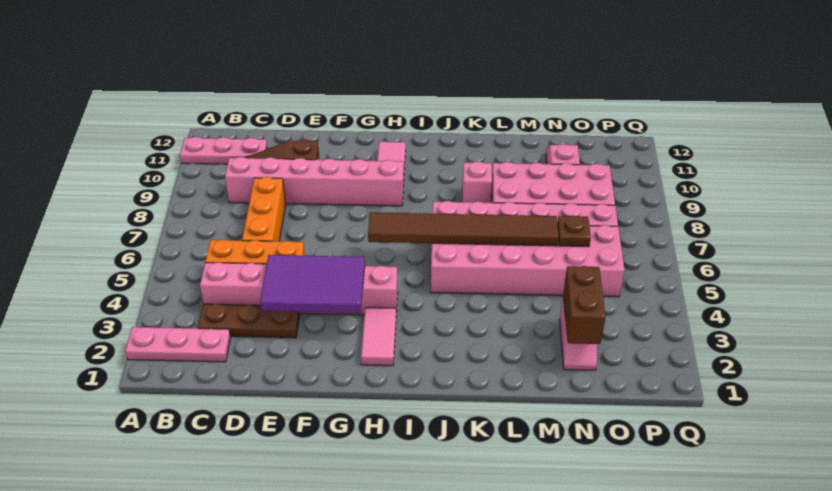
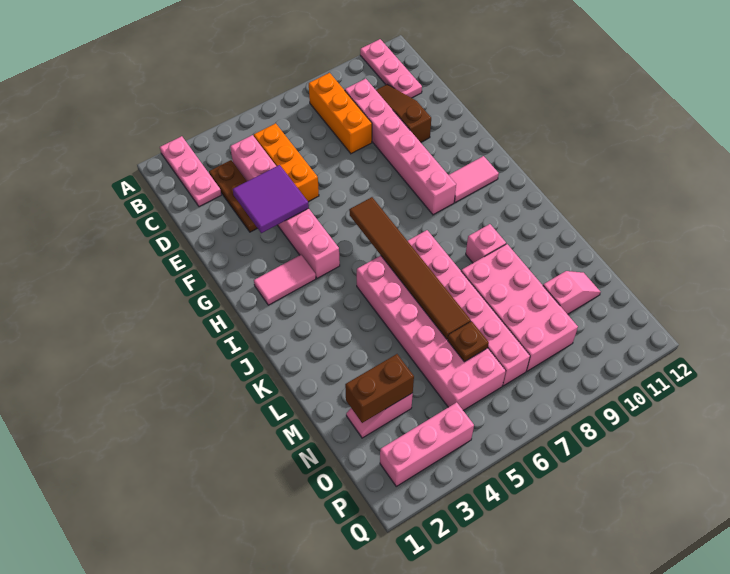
orange 1x3 brick [242,177,286,241] -> orange 1x3 brick turned to [309,73,372,154]
purple 2x3 tile [260,255,365,313] -> purple 2x2 tile [233,165,309,233]
none -> pink 1x3 brick [380,402,474,486]

